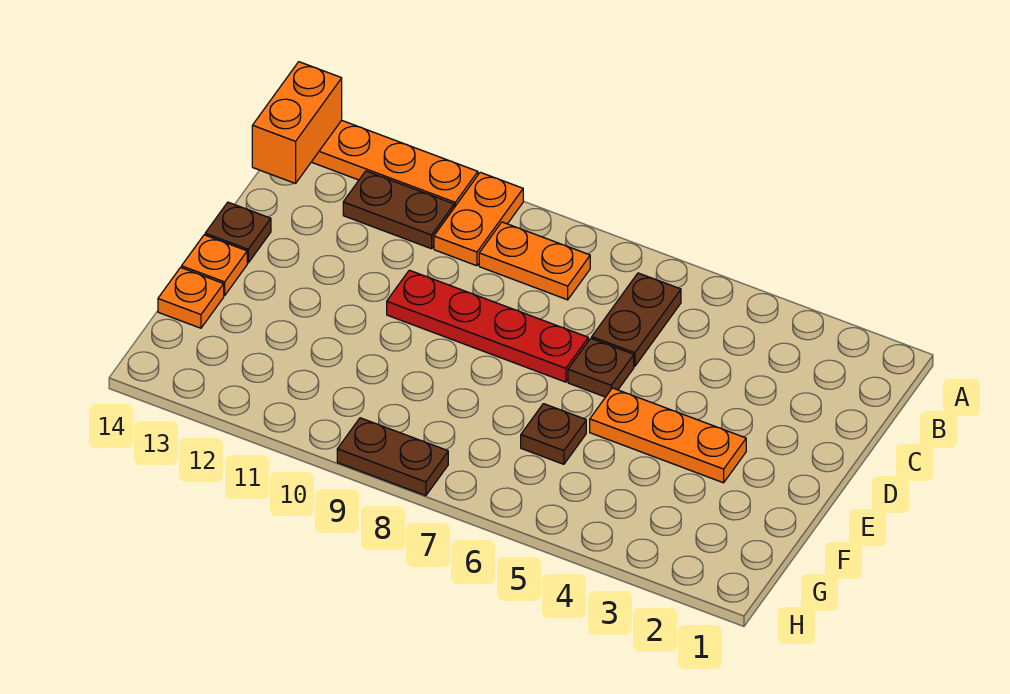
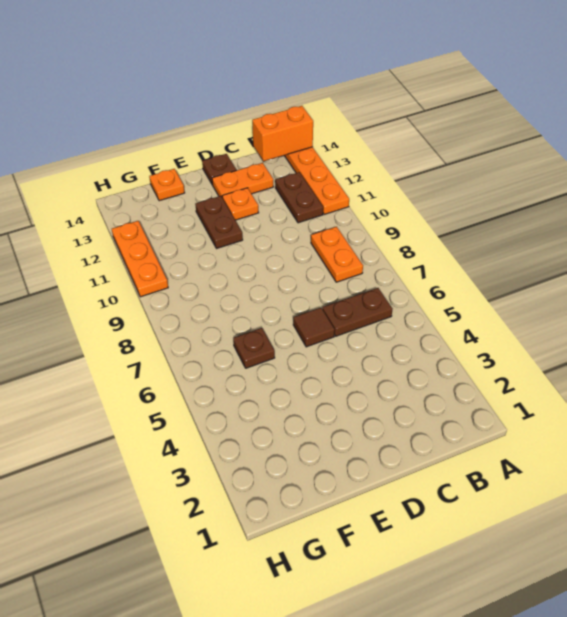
orange 1x2 plate [434,172,523,266] -> orange 1x2 plate moved to [212,163,273,198]
brown 1x1 plate [568,338,634,397] -> brown 1x1 tile [293,308,335,347]
red 1x4 plate [387,270,588,382] -> none
orange 1x3 plate [590,388,746,483] -> orange 1x3 plate moved to [112,221,168,297]
orange 1x1 plate [182,235,247,296] -> orange 1x1 plate moved to [222,188,259,220]
brown 1x2 plate [337,418,448,496] -> brown 1x2 plate moved to [195,196,243,248]

